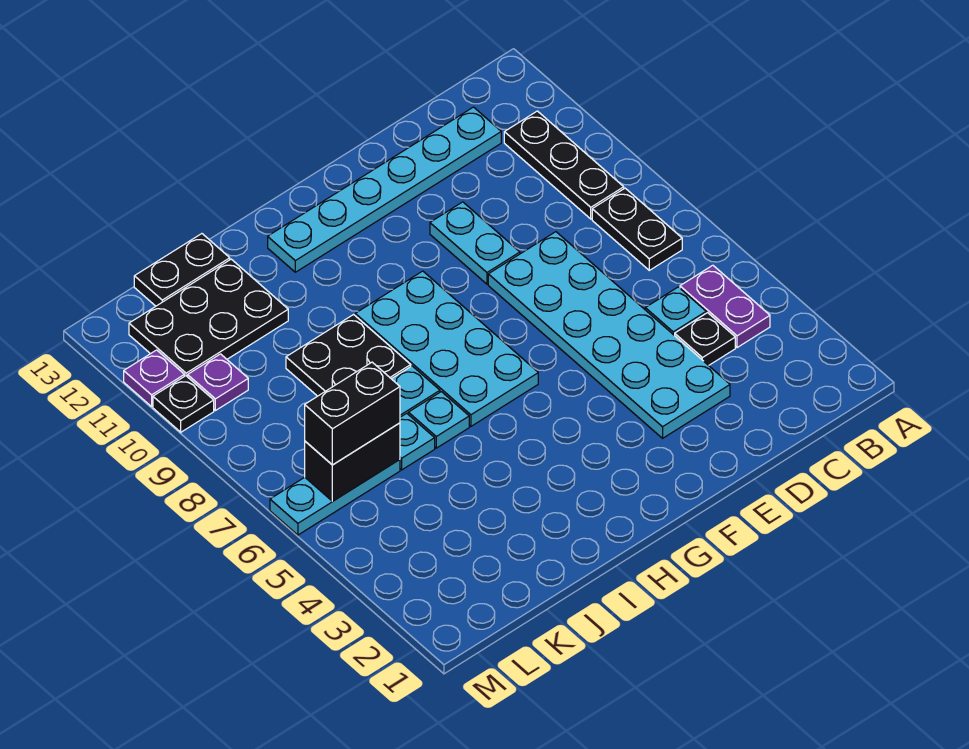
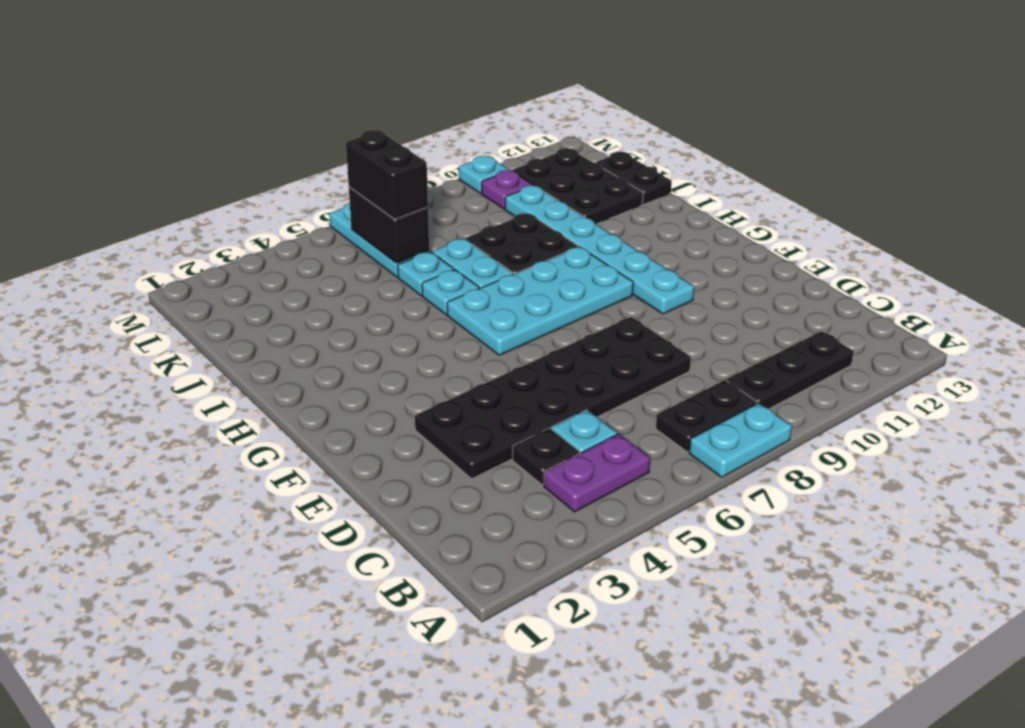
cyan 1x6 plate [268,107,501,272] -> cyan 1x6 plate moved to [505,185,694,314]
cyan 2x6 plate [488,232,730,438] -> black 2x6 plate [415,317,691,479]
cyan 1x2 plate [430,202,520,284] -> cyan 1x2 plate moved to [689,403,792,477]
black 1x1 plate [153,376,214,432] -> cyan 1x1 plate [459,155,509,193]
purple 1x1 plate [124,350,184,406] -> none

